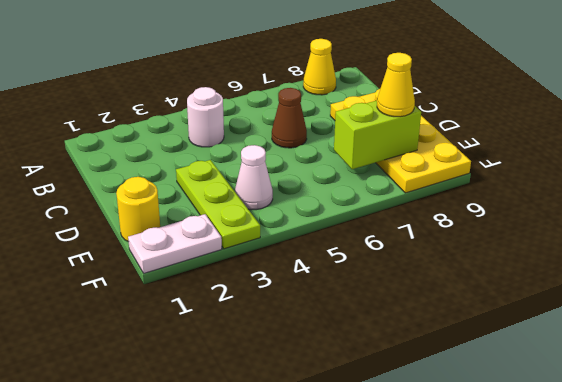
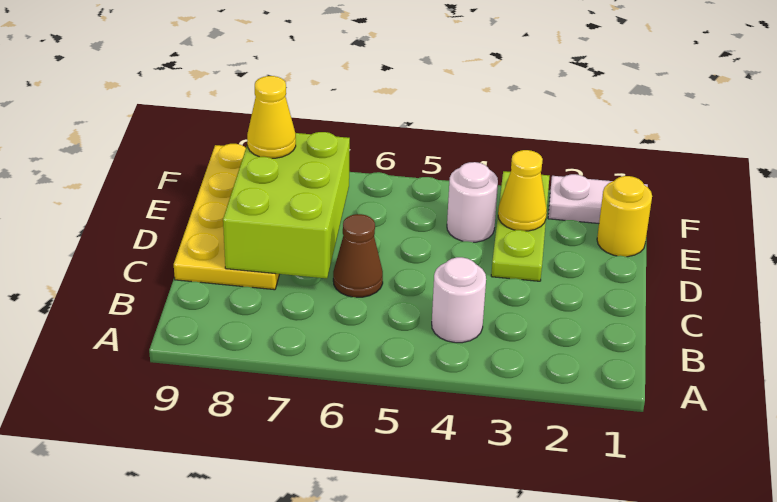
yellow 1x1 cone [303,39,336,95] -> yellow 1x1 cone moved to [498,150,547,231]
white 1x1 cone [235,145,273,210] -> white 1x1 round brick [447,162,498,242]
lime 1x2 brick [334,101,421,169] -> lime 2x3 brick [223,132,350,278]

